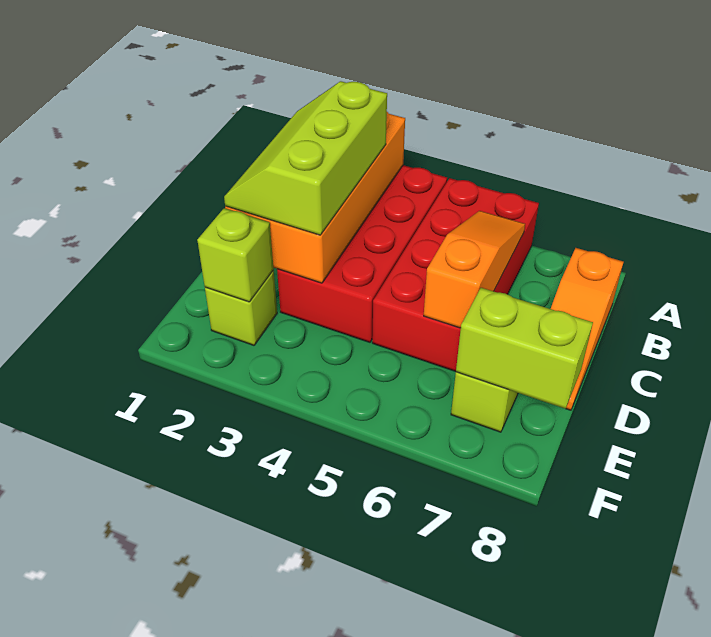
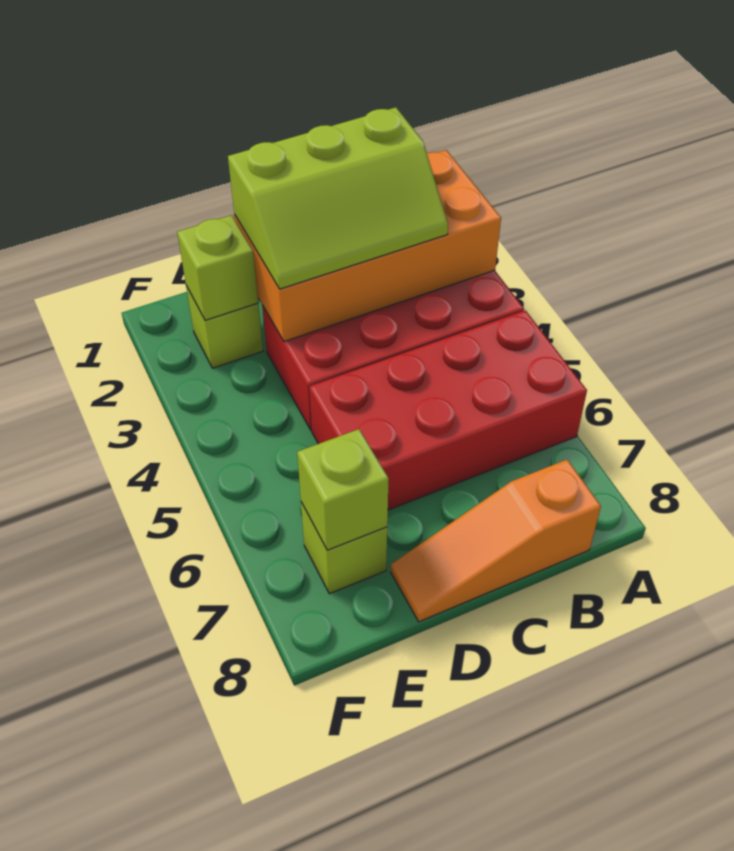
lime 2x3 slope [224,81,387,235] -> lime 2x3 slope turned to [228,107,448,289]
orange 1x3 slope [424,211,525,328] -> none
lime 1x2 brick [456,288,593,409] -> lime 1x1 brick [297,429,389,550]

